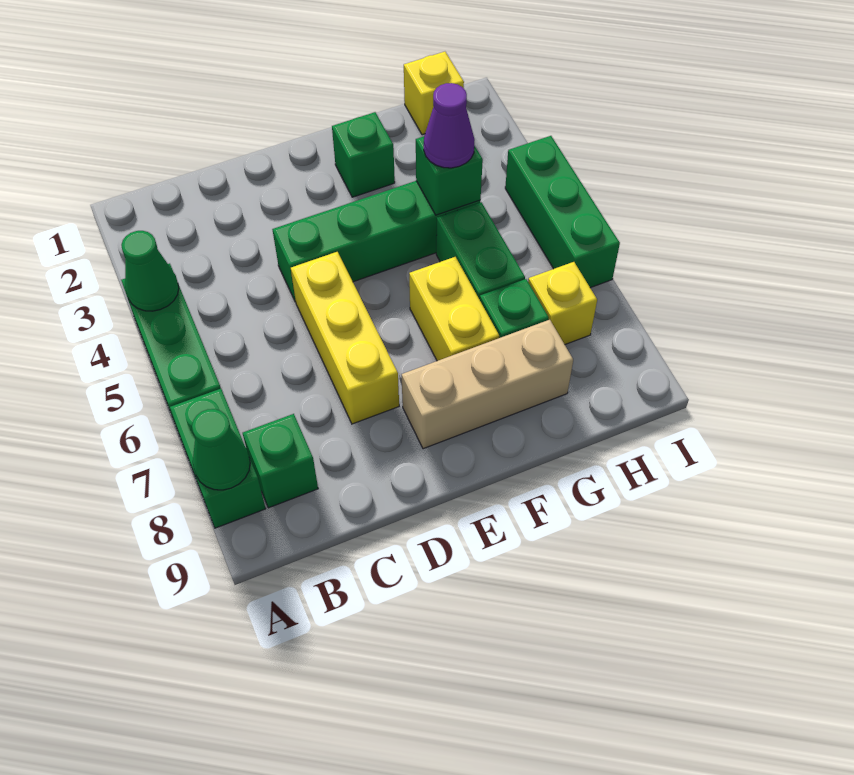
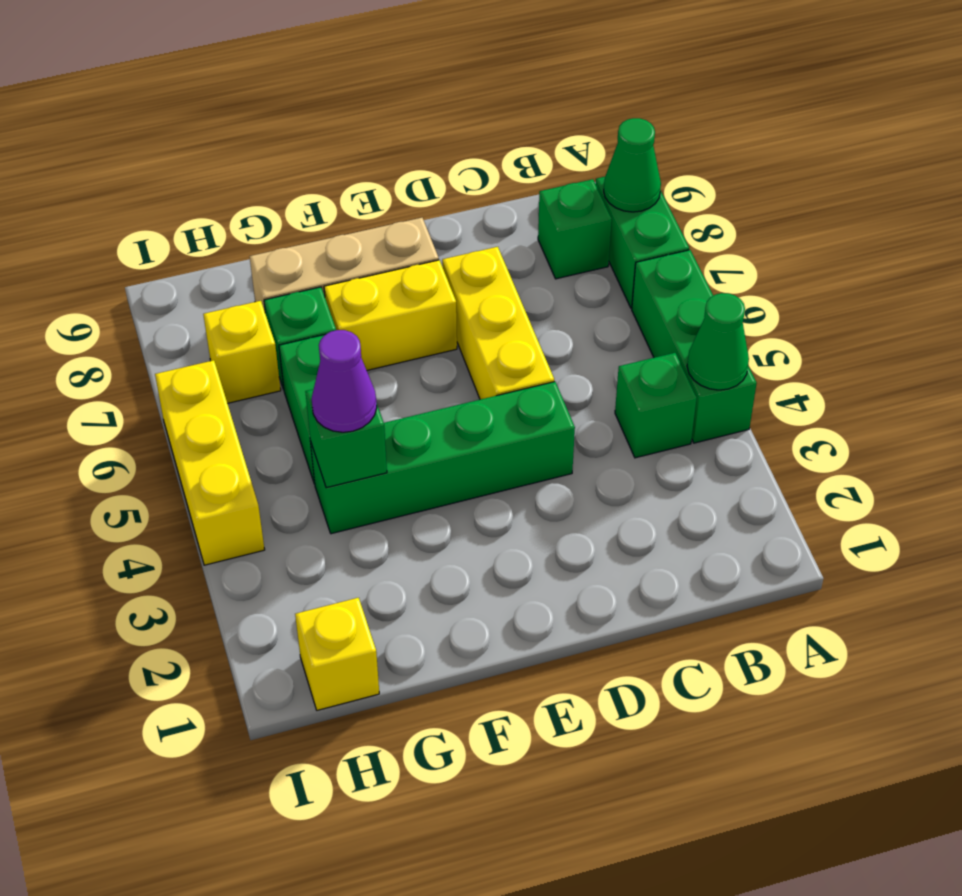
green 1x1 brick [332,112,395,197] -> green 1x1 brick moved to [615,353,697,458]
yellow 1x2 brick [409,257,499,361] -> yellow 1x2 brick turned to [324,260,457,370]
green 1x3 brick [505,136,620,288] -> yellow 1x3 brick [155,360,265,565]

